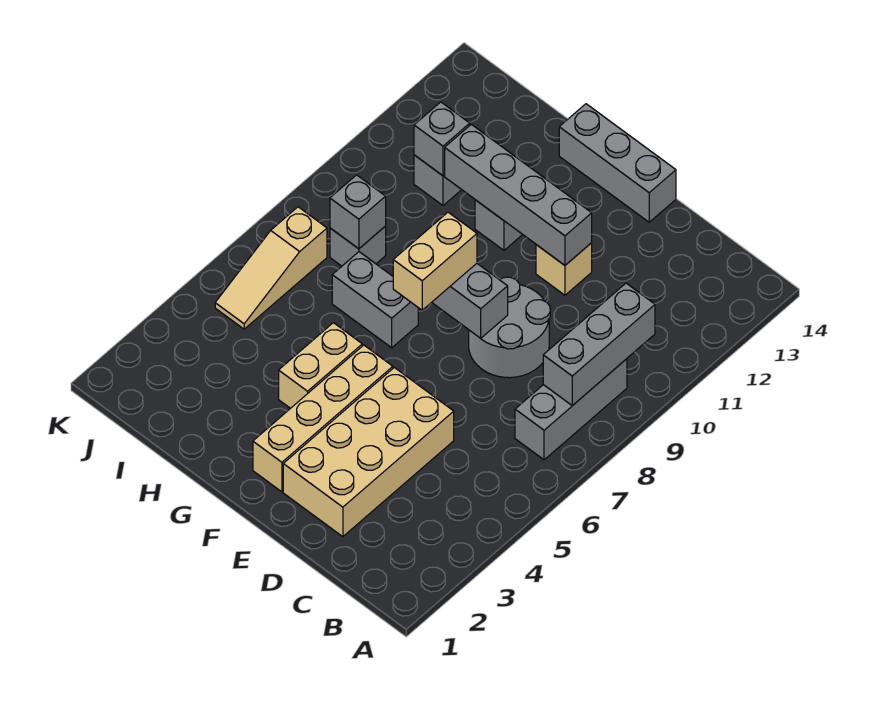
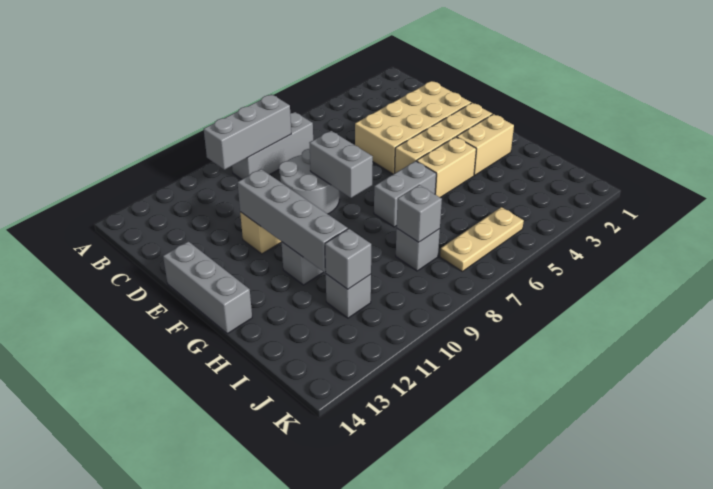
tan 1x2 brick [393,212,477,310] -> tan 1x2 brick moved to [457,114,514,175]
grey 1x2 brick [332,252,418,348] -> grey 1x2 brick turned to [374,161,436,227]
tan 1x3 slope [215,207,327,329] -> tan 1x3 plate [440,207,524,271]

